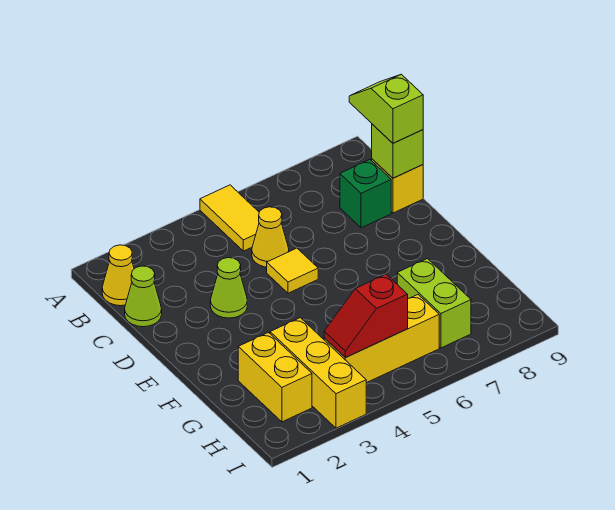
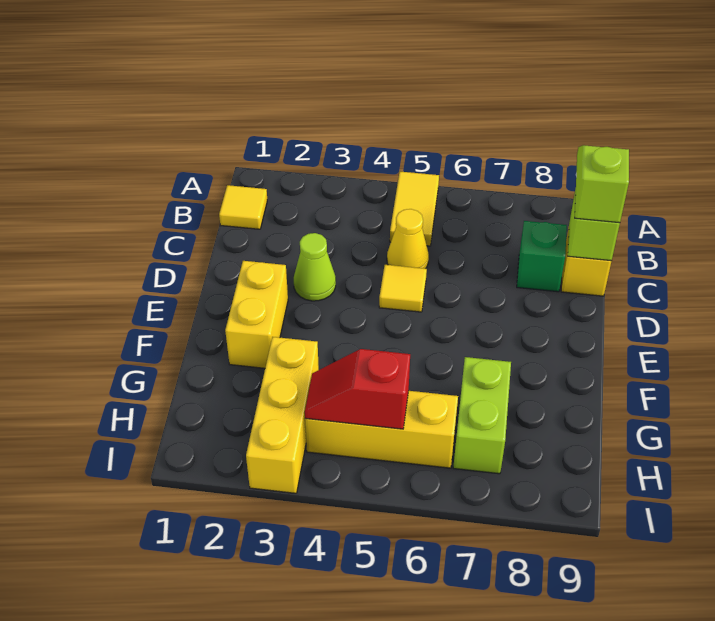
yellow 1x1 cone [102,245,134,306] -> yellow 1x1 tile [219,185,267,229]
lime 1x1 cone [125,266,162,327] -> none
yellow 1x2 brick [238,333,312,422] -> yellow 1x2 brick moved to [225,261,288,368]

